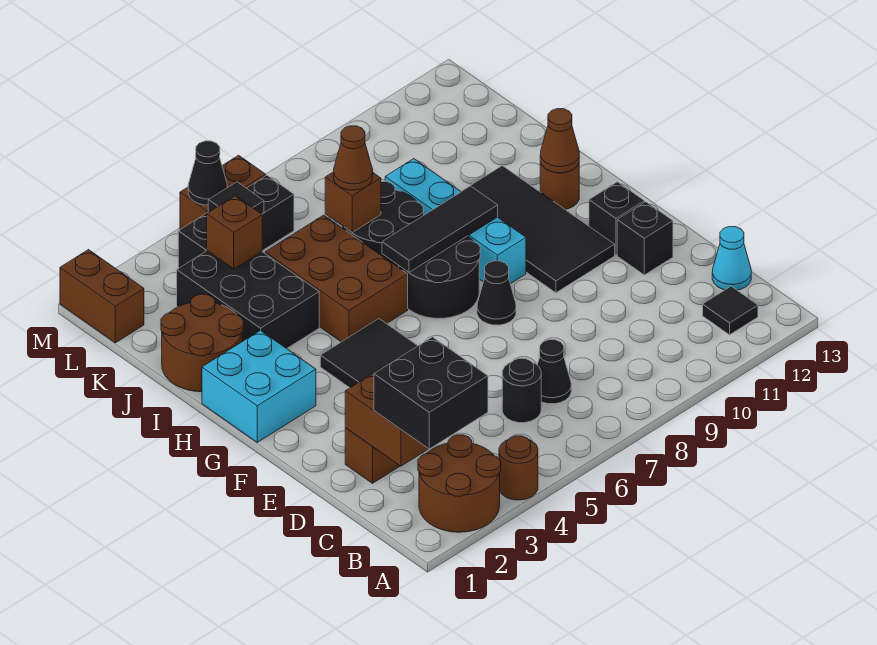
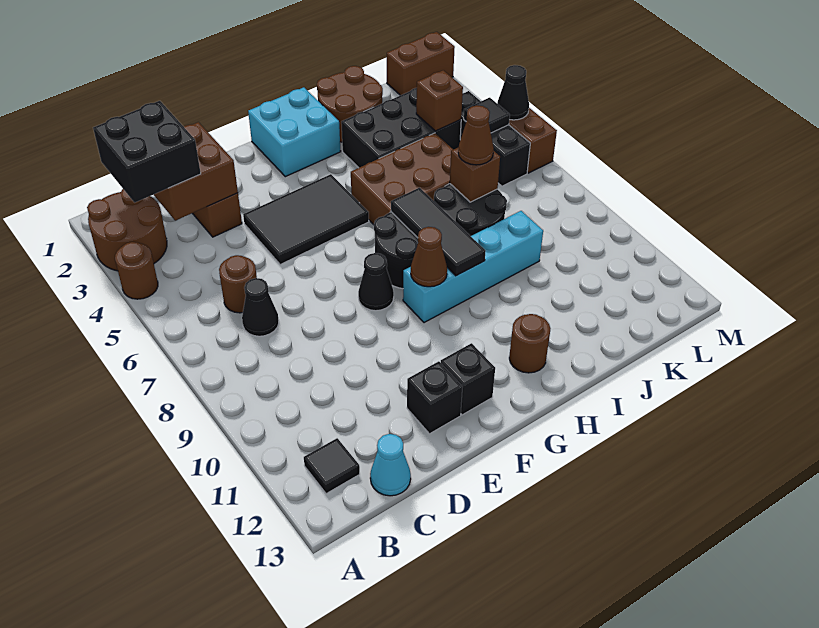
black 1x1 round brick [502,358,541,423] -> brown 1x1 round brick [219,255,257,313]
black 2x4 tile [461,166,615,293] -> none
brown 1x1 cone [540,109,579,173] -> brown 1x1 cone moved to [411,227,447,287]

